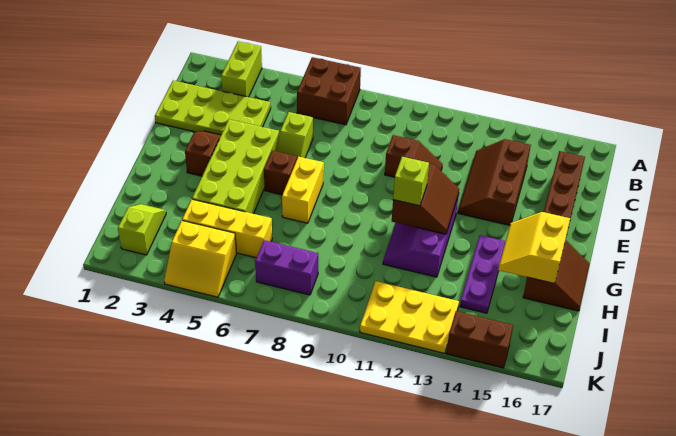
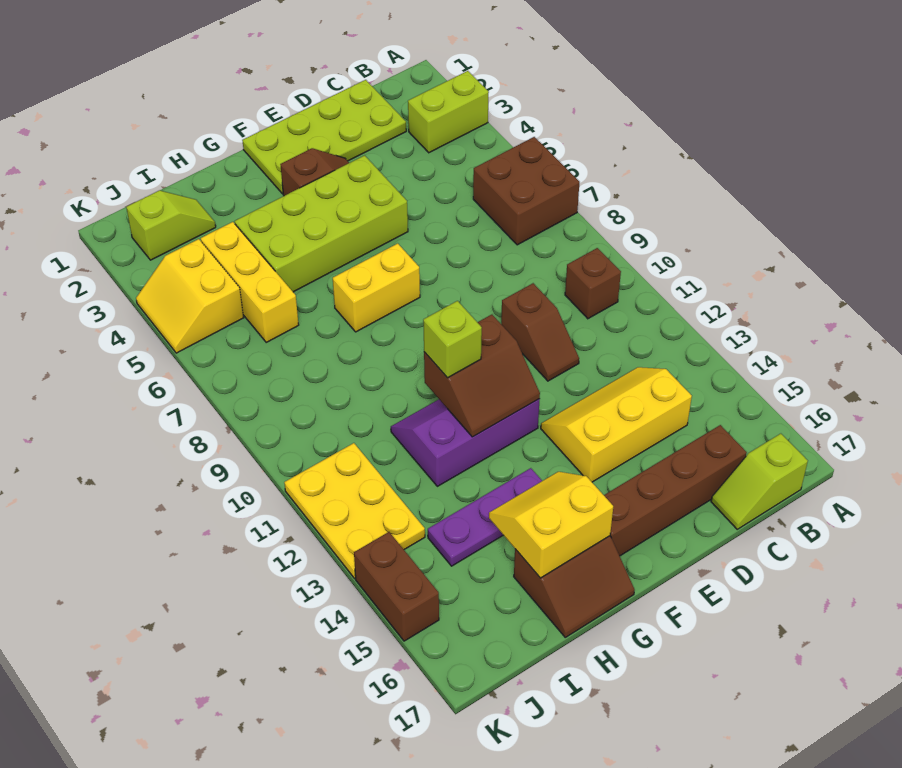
lime 2x4 plate [155,81,271,135] -> lime 2x4 plate turned to [242,80,406,194]
brown 2x3 slope [458,139,531,225] -> yellow 2x3 slope [541,367,692,482]
lime 1x2 slope [276,112,313,158] -> lime 1x2 slope moved to [711,434,808,529]
brown 1x1 brick [264,151,297,195] -> brown 1x1 brick moved to [565,248,621,319]
purple 1x2 brick [255,240,318,295] -> none

